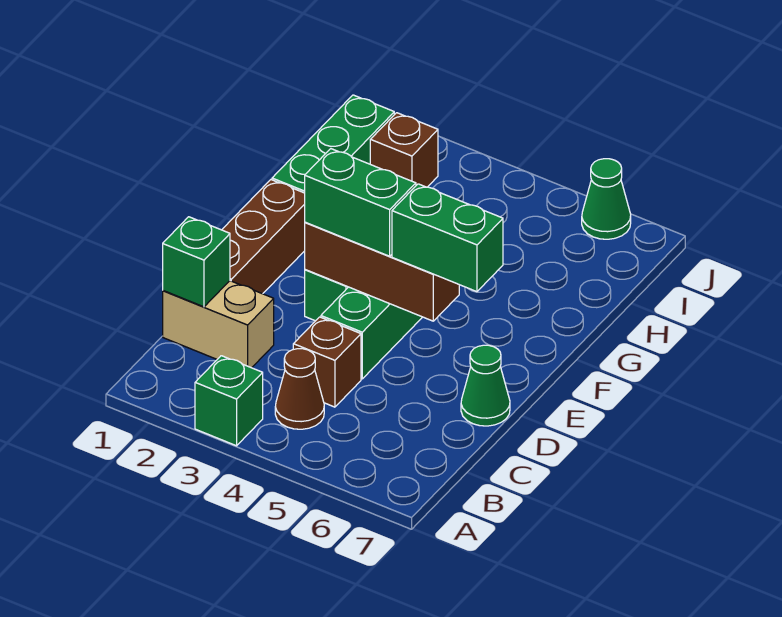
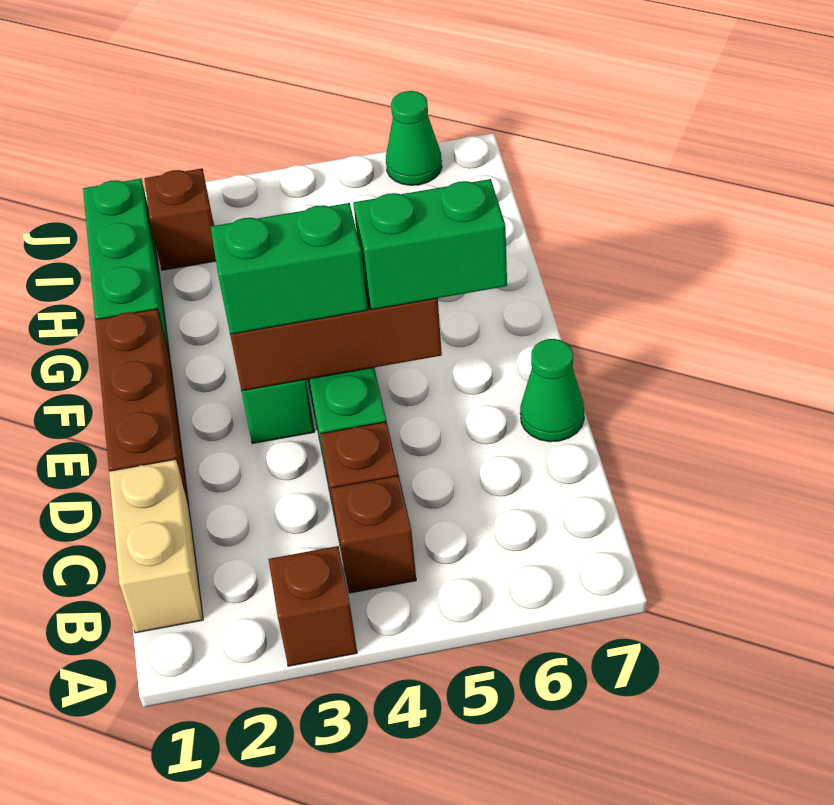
green 1x1 brick [195,356,263,446] -> brown 1x1 brick [269,546,357,666]
brown 1x1 cone [275,349,324,429] -> brown 1x1 brick [331,476,416,593]
tan 1x2 brick [163,281,274,368] -> tan 1x2 brick turned to [109,459,203,633]
green 1x1 brick [163,217,230,307] -> none

